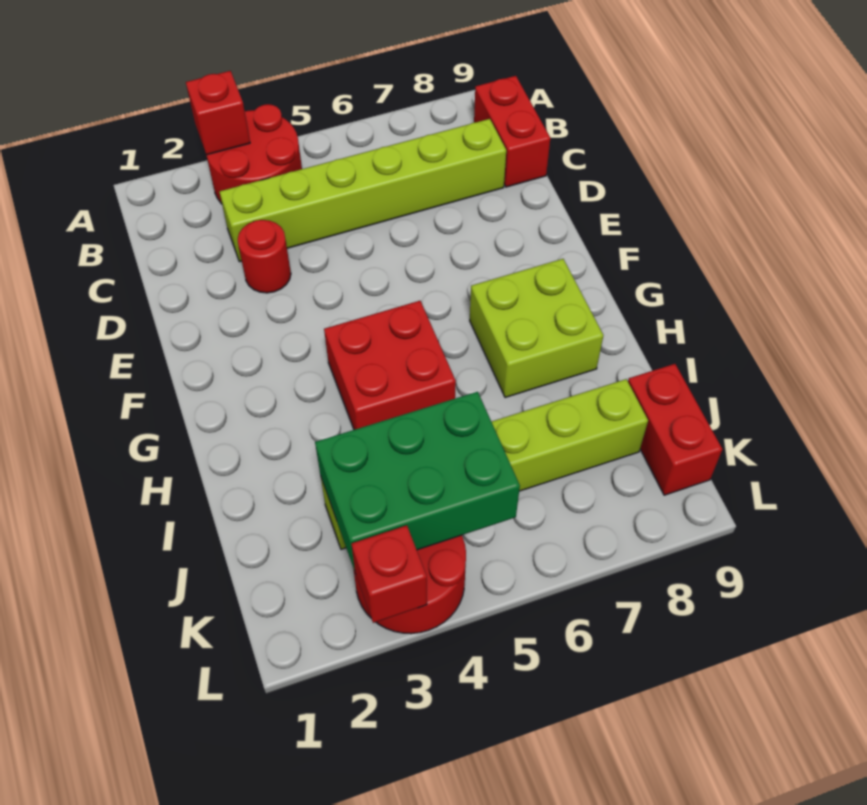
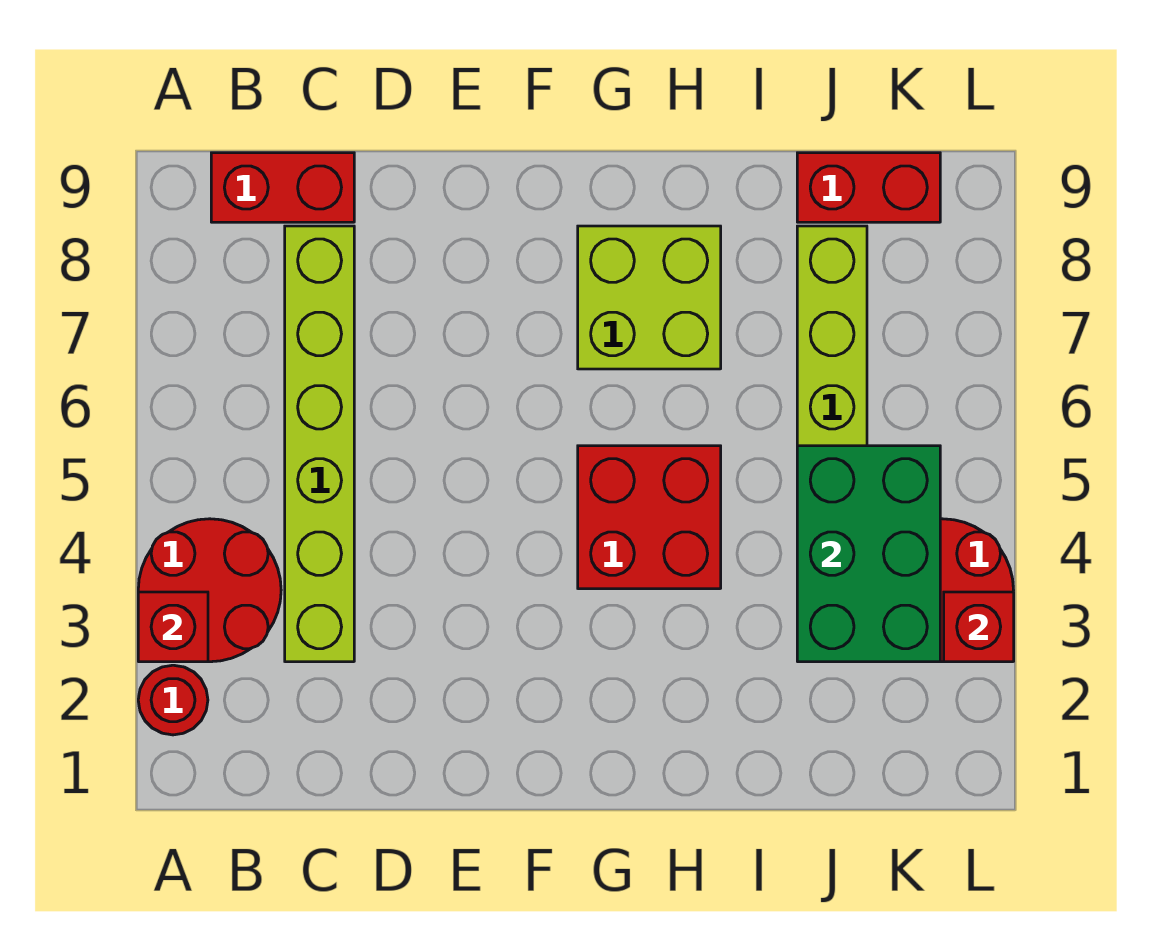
red 1x1 round brick [238,220,291,293] -> red 1x1 round brick moved to [138,665,208,735]

